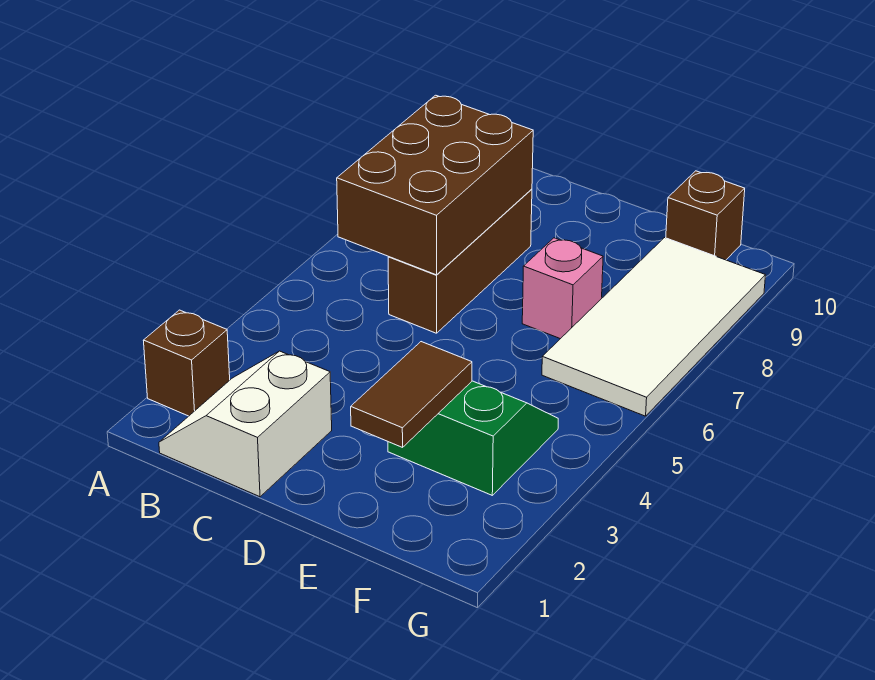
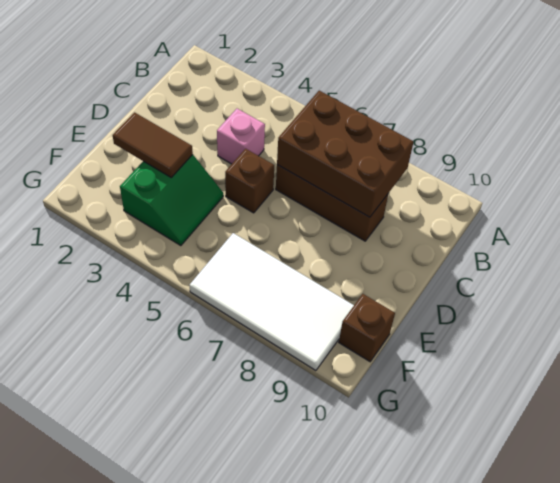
brown 1x1 brick [143,310,230,416] -> brown 1x1 brick moved to [225,149,274,213]
white 2x2 slope [159,351,332,497] -> none
pink 1x1 brick [522,238,603,339] -> pink 1x1 brick moved to [217,109,265,164]

